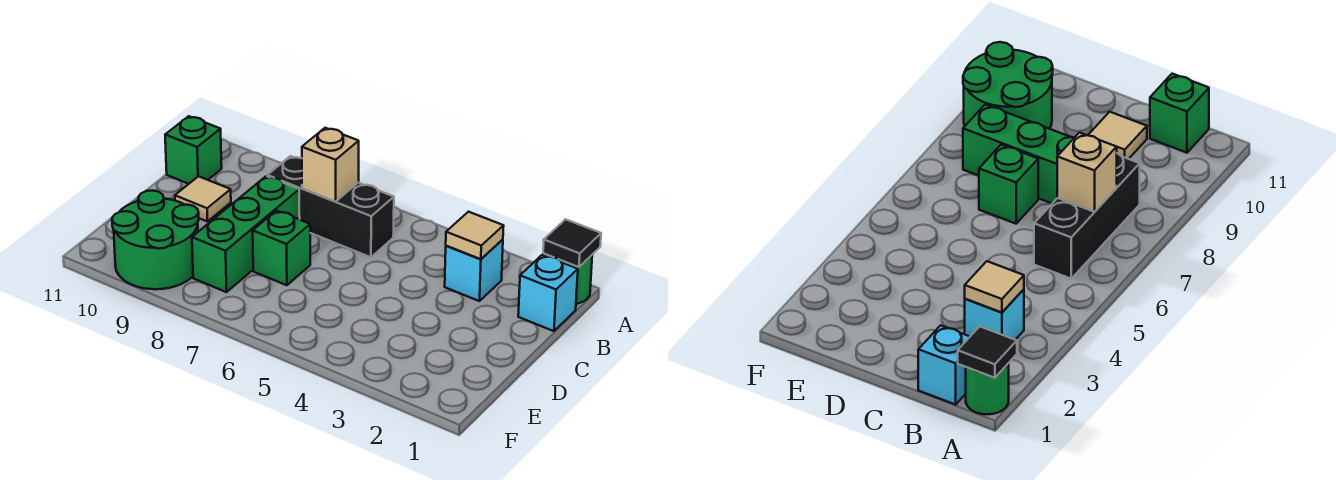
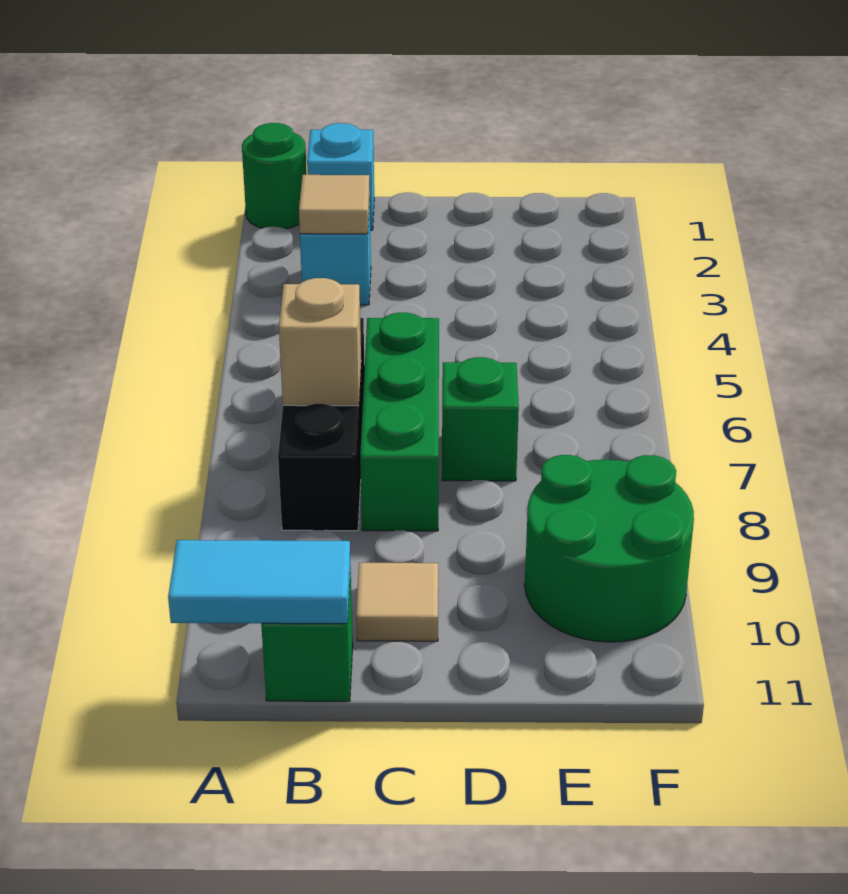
black 1x1 tile [543,219,601,267] -> none
none -> cyan 1x2 tile [168,540,351,624]
green 1x3 brick [192,176,300,292] -> green 1x3 brick turned to [360,313,439,531]

